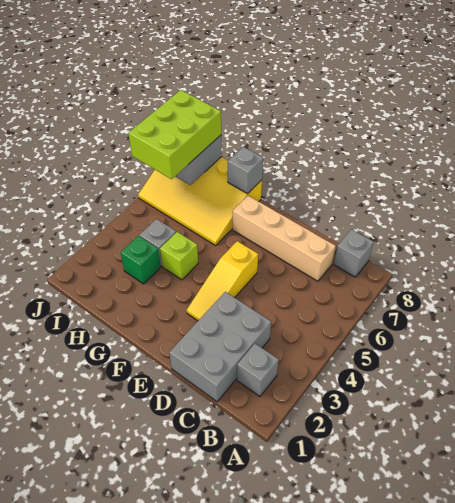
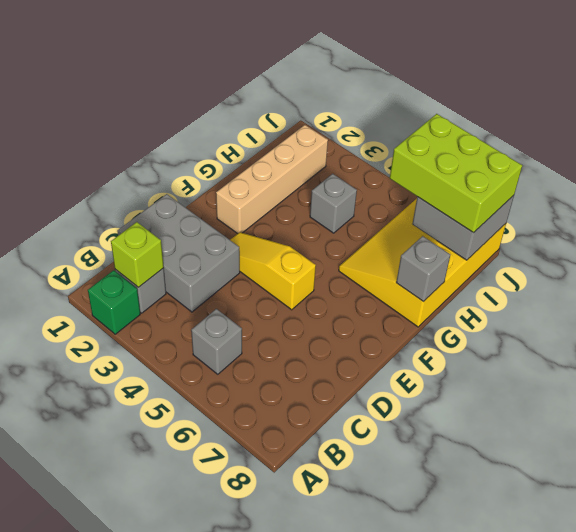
grey 1x1 brick [334,229,374,277] -> grey 1x1 brick moved to [191,309,242,374]
tan 1x4 brick [233,196,336,281] -> tan 1x4 brick moved to [216,125,328,234]
lime 1x1 brick [160,232,198,280] -> lime 1x1 brick moved to [111,222,164,287]
green 1x1 brick [121,236,161,284] -> green 1x1 brick moved to [88,270,140,334]

